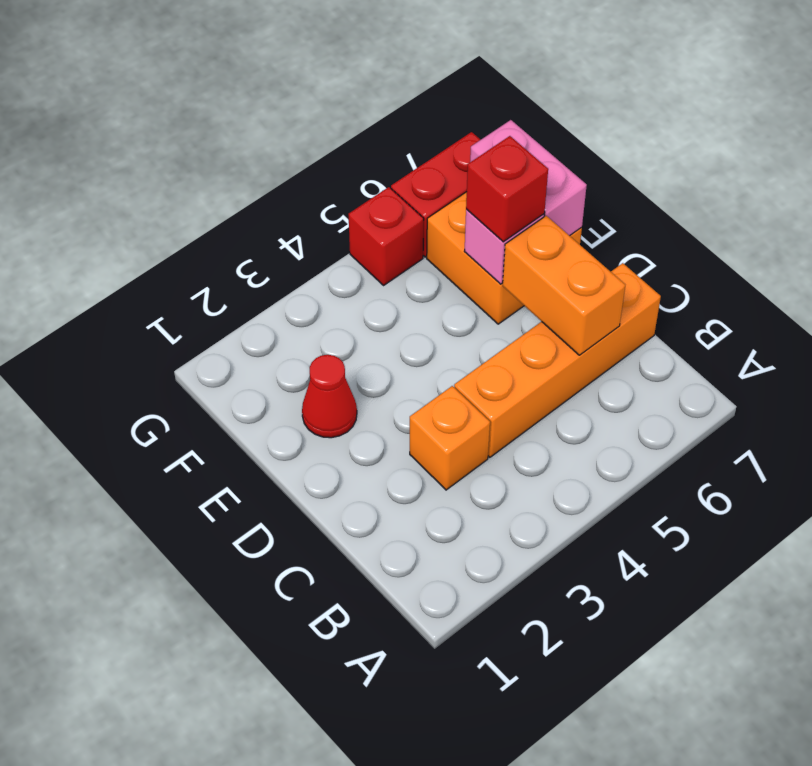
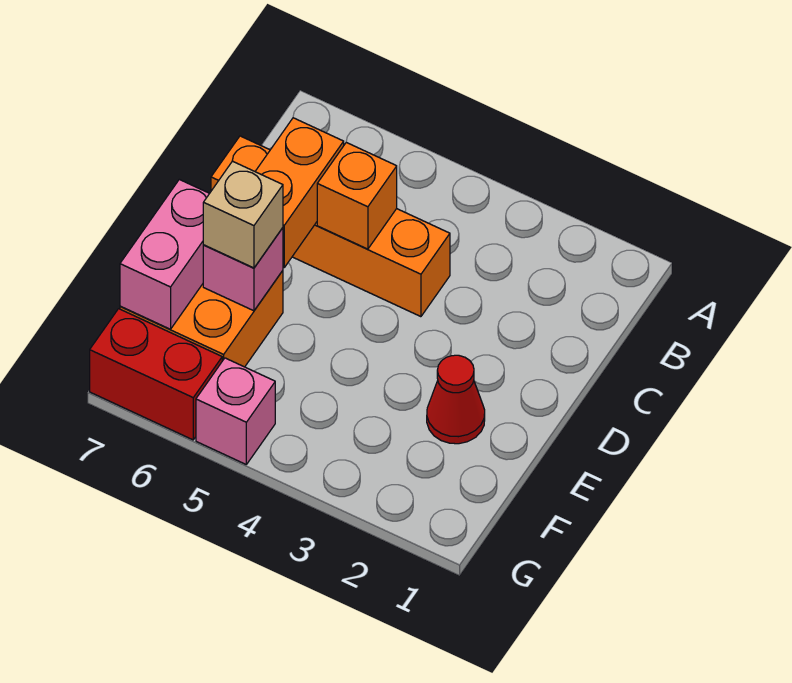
orange 1x1 brick [410,386,490,490] -> orange 1x1 brick moved to [317,142,397,249]
red 1x1 brick [466,136,548,242] -> tan 1x1 brick [203,161,283,268]
red 1x1 brick [349,187,424,285] -> pink 1x1 brick [196,358,275,464]

